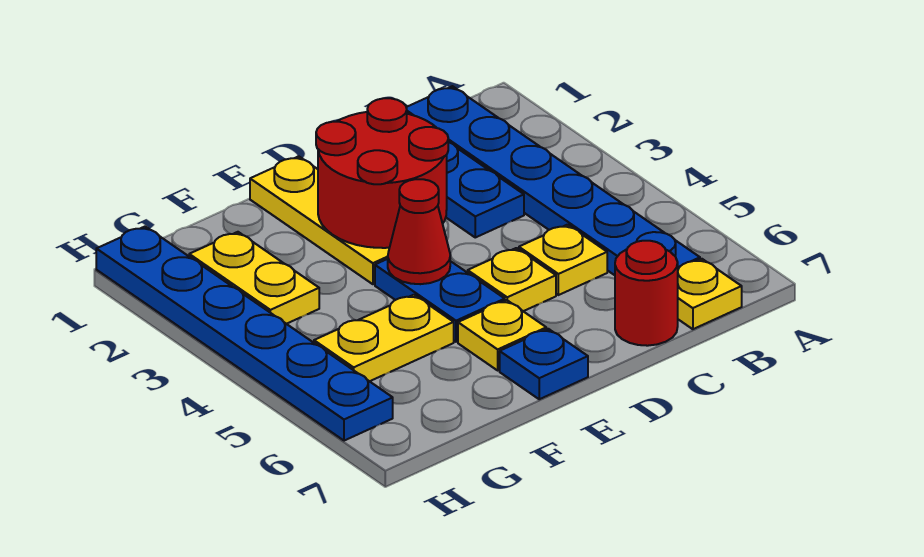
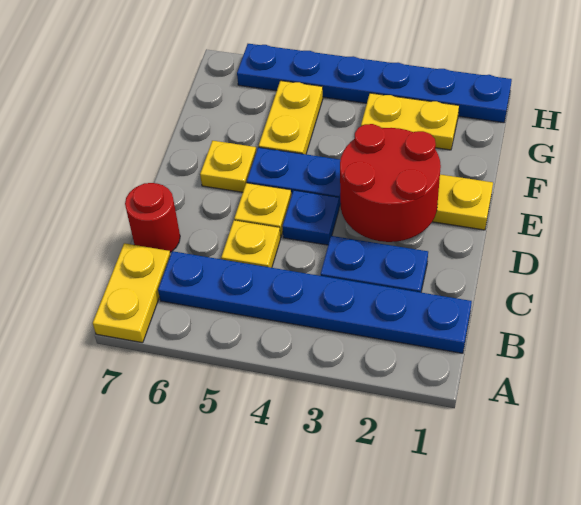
yellow 1x1 plate [678,259,742,329] -> yellow 1x2 plate [93,243,170,343]
red 1x1 cone [388,179,450,284] -> none
blue 1x1 plate [500,329,588,399] -> blue 1x1 plate moved to [282,190,339,245]

